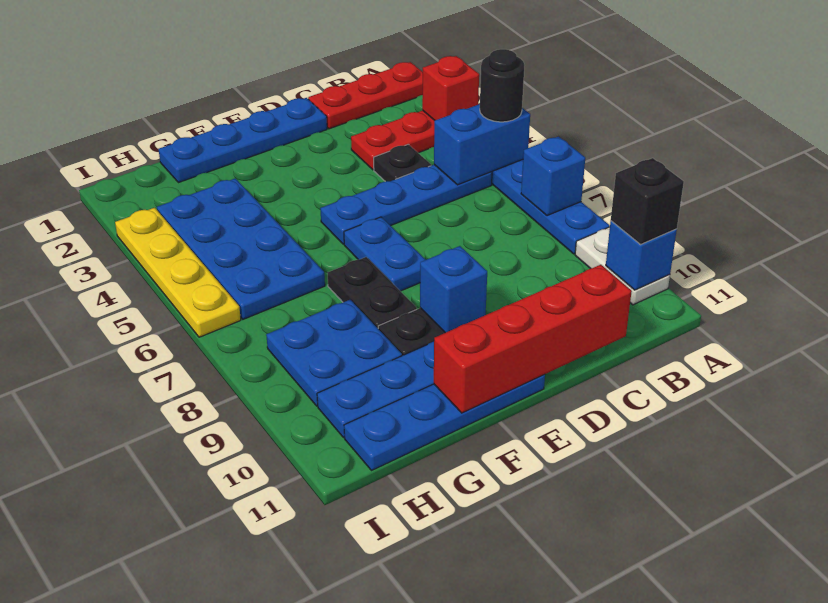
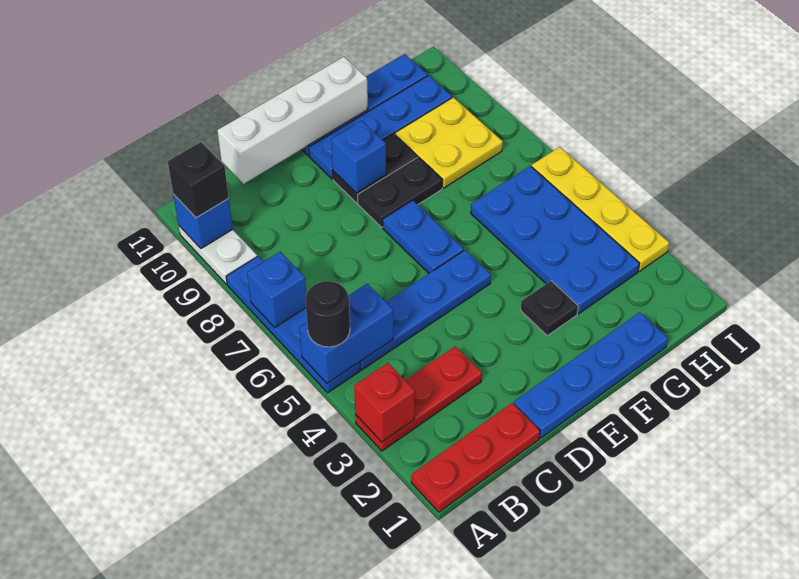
black 1x1 plate [374,144,431,182] -> black 1x1 plate moved to [521,281,578,336]
red 1x4 brick [434,265,632,413] -> white 1x4 brick [217,57,368,184]
black 1x2 plate [328,257,417,328] -> black 1x2 plate turned to [358,157,442,227]
blue 2x2 plate [266,300,402,406] -> yellow 2x2 plate [395,97,503,188]

